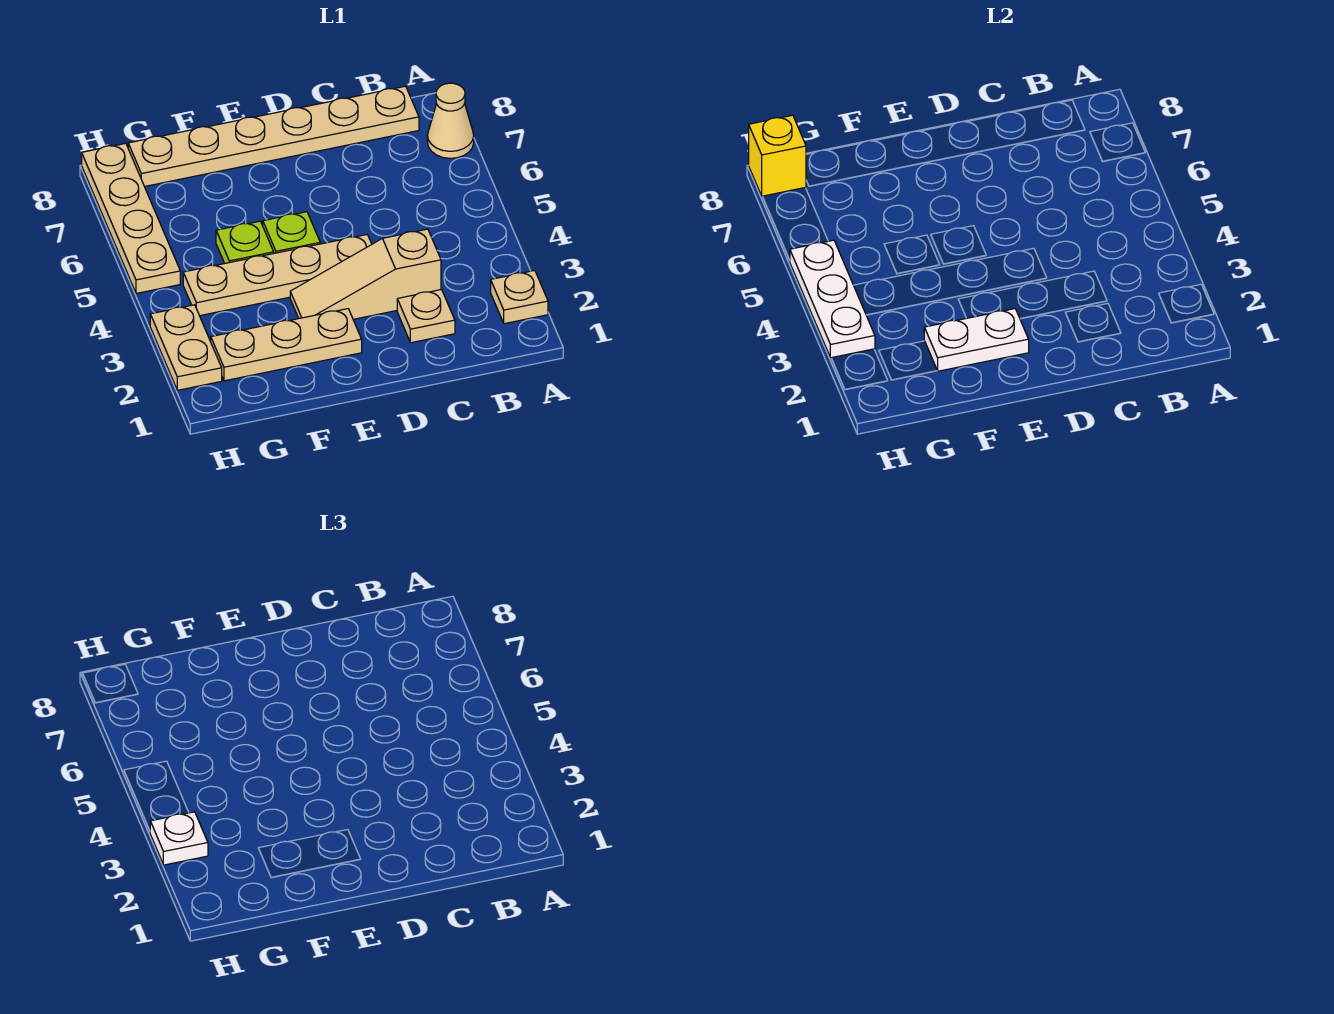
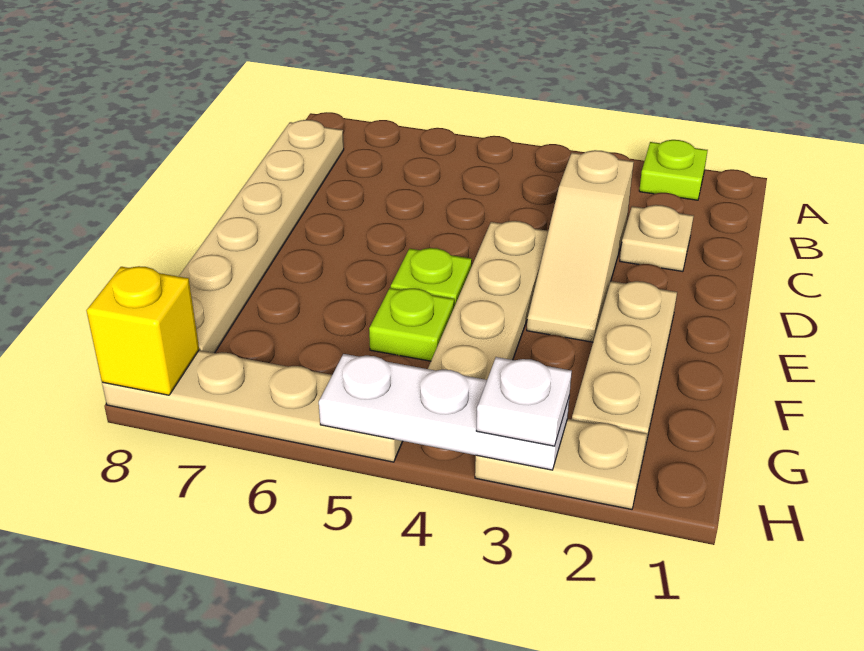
tan 1x1 plate [491,270,548,324] -> lime 1x1 plate [639,140,708,200]
tan 1x1 cone [427,83,474,158] -> none
white 1x2 plate [924,309,1029,371] -> none

